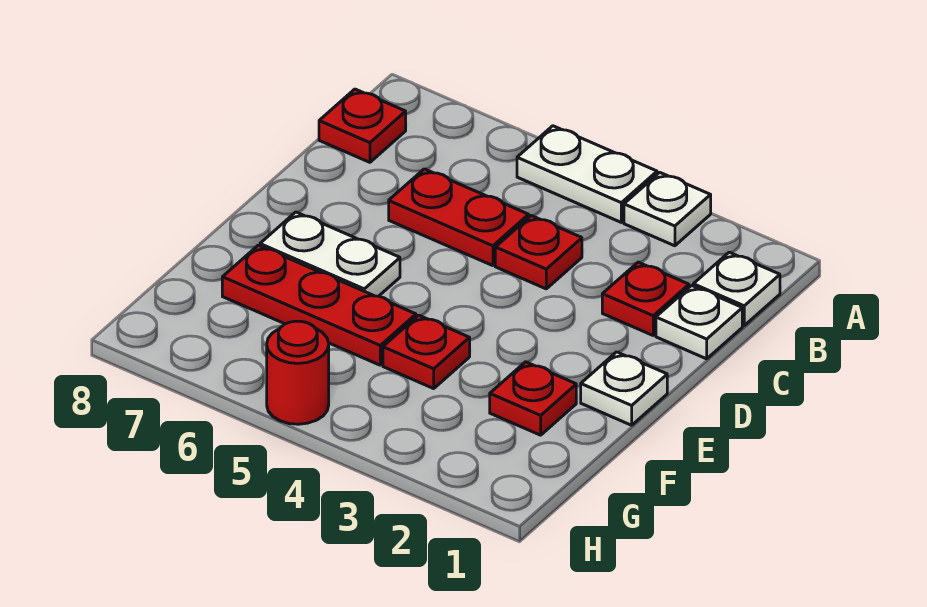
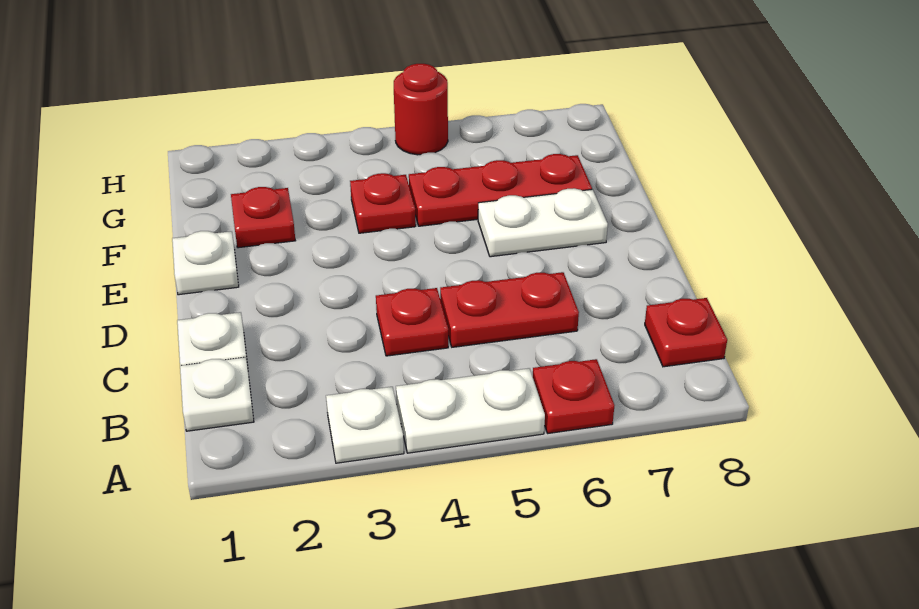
red 1x1 plate [602,262,689,335] -> red 1x1 plate moved to [533,359,614,433]

